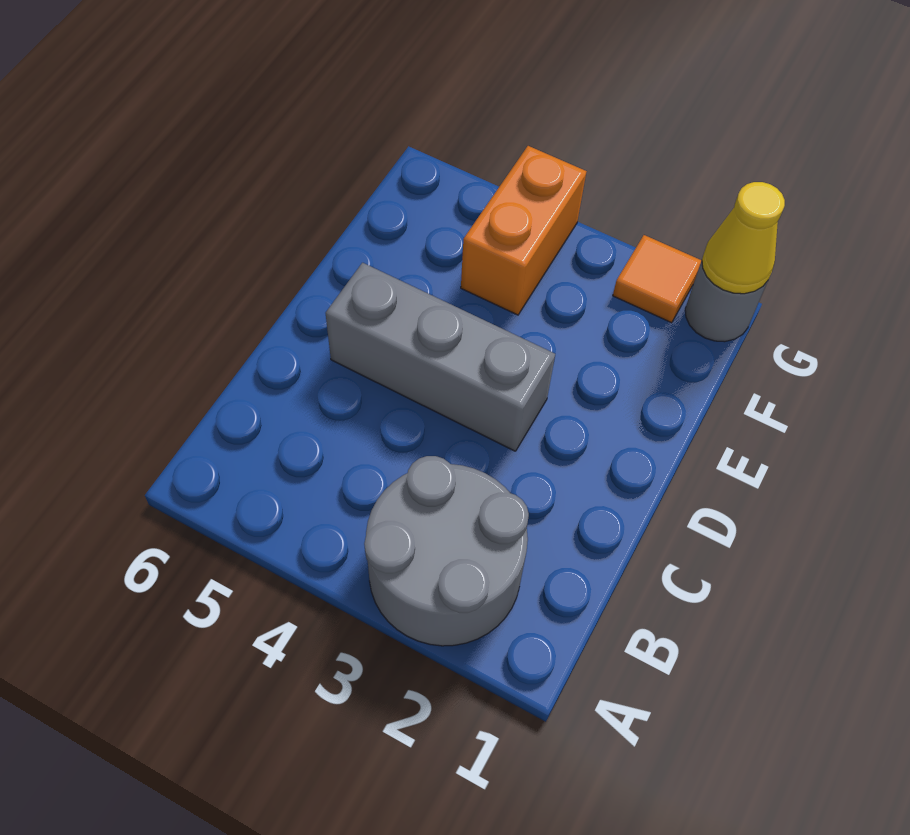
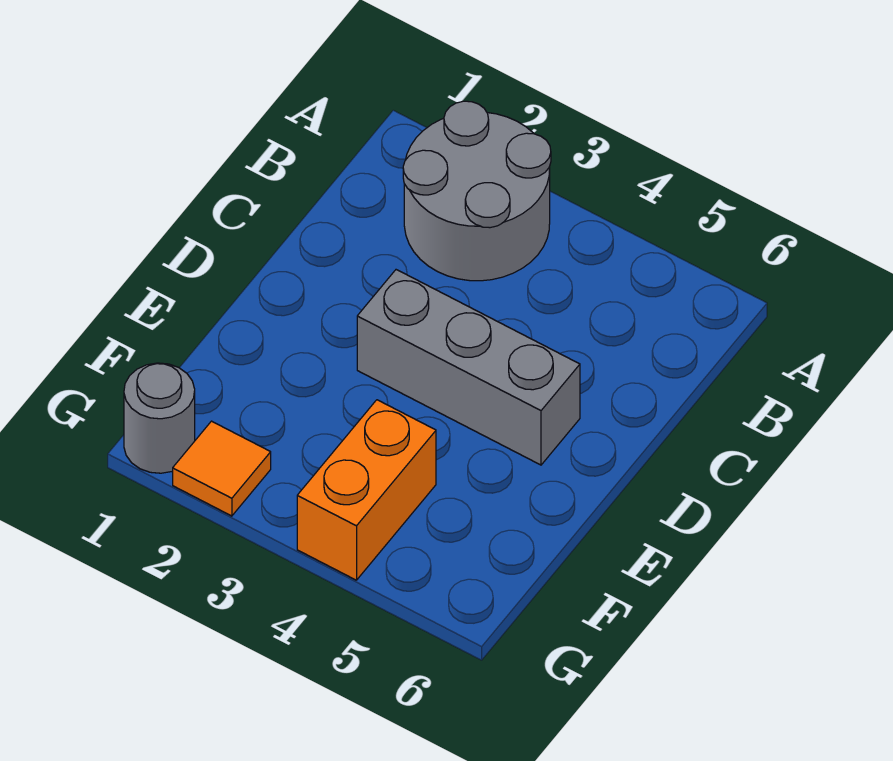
yellow 1x1 cone [702,182,785,294] -> none

